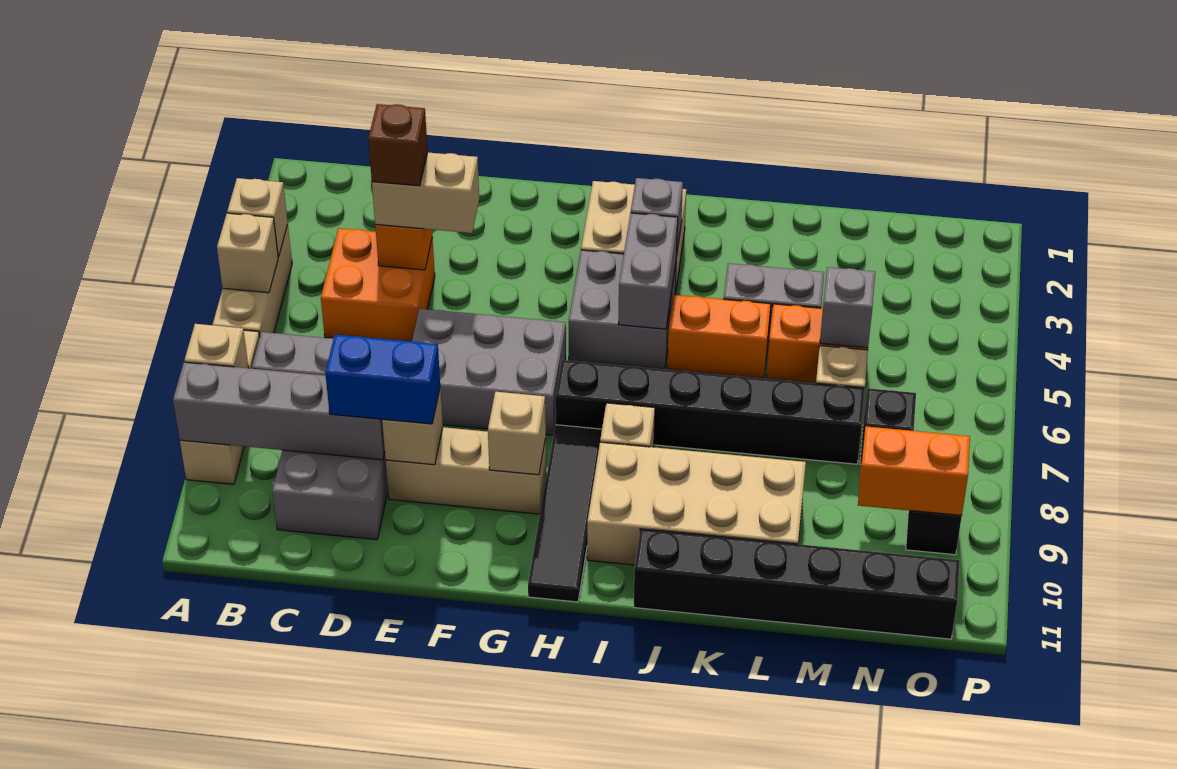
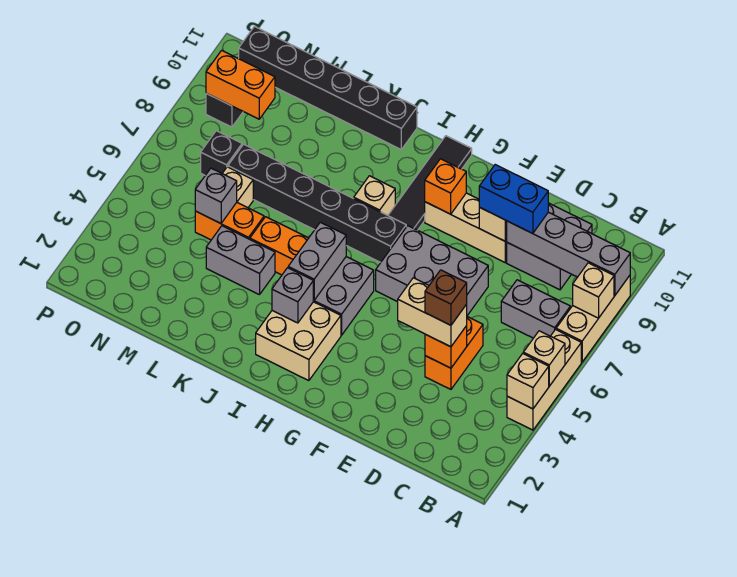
orange 2x2 brick [321,228,435,341] -> orange 1x2 brick [425,317,483,389]
tan 1x1 brick [488,392,546,475] -> orange 1x1 brick [425,159,466,214]
tan 2x4 brick [587,442,806,565] -> none

